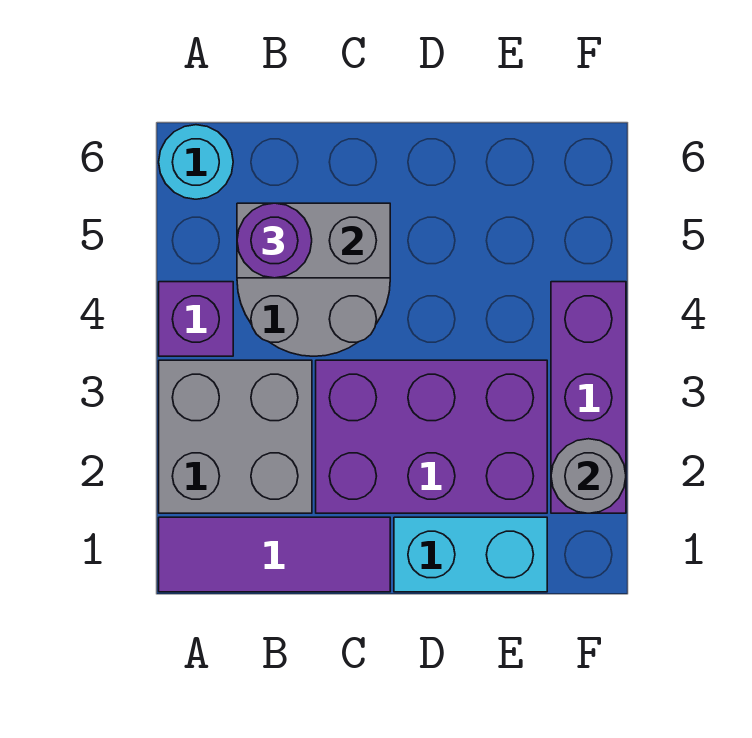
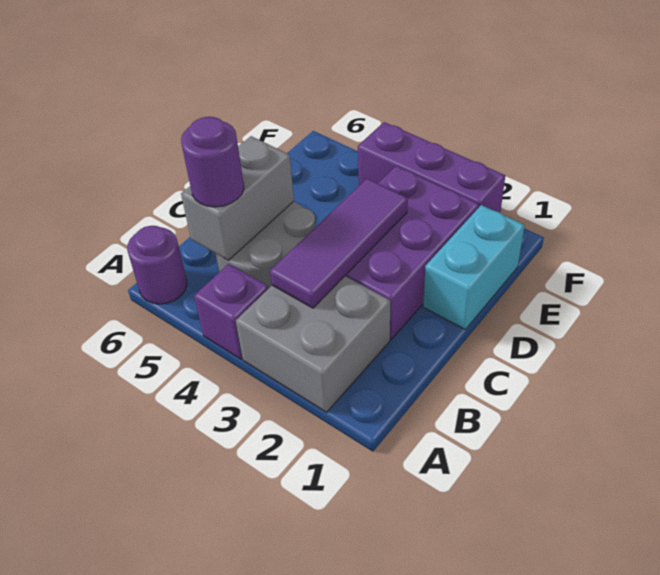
purple 1x3 tile [159,517,390,592] -> purple 1x3 tile moved to [270,179,408,308]
cyan 1x1 round brick [159,125,233,199] -> purple 1x1 round brick [127,226,187,304]
grey 1x1 round brick [551,439,626,513] -> none

